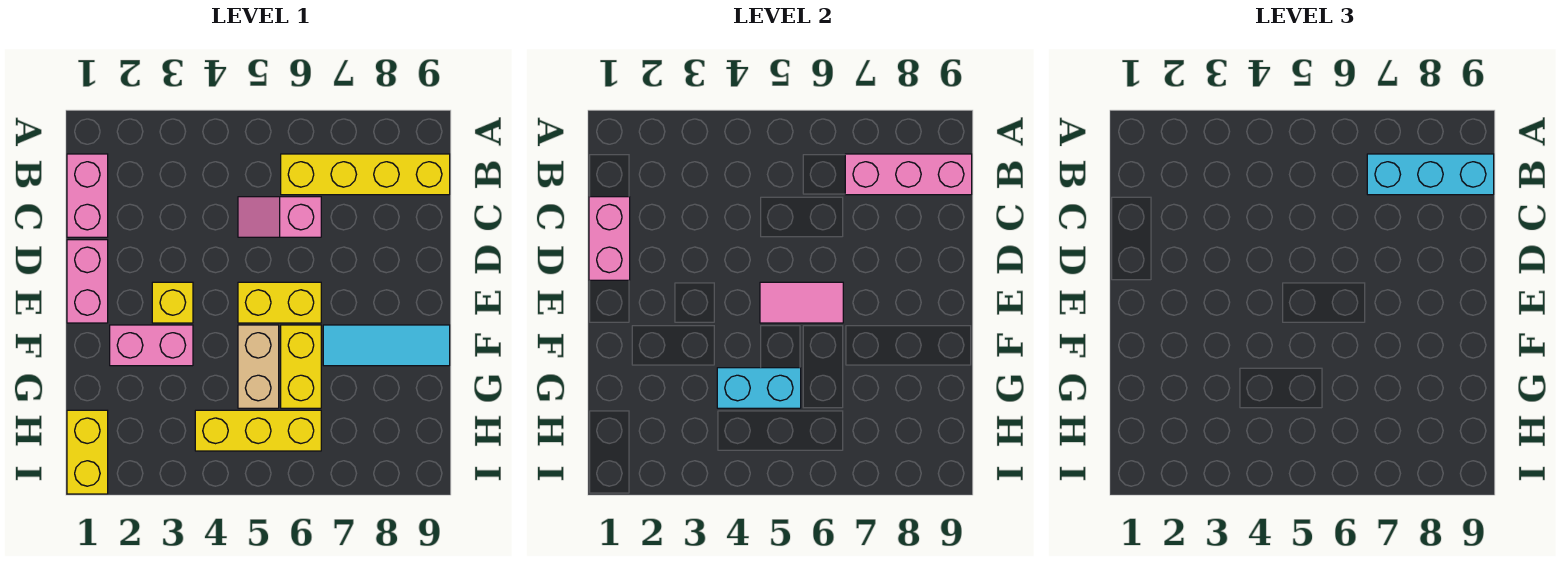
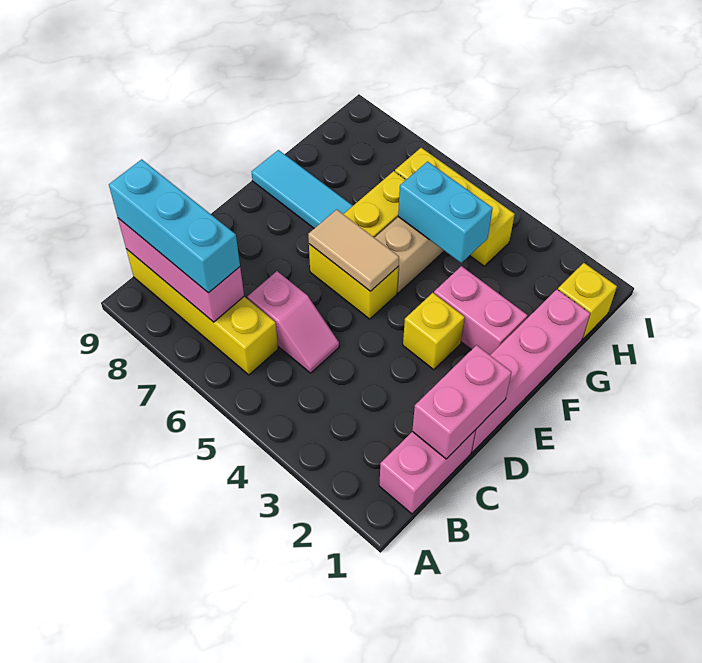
pink 1x2 brick [67,240,108,323] -> pink 1x4 brick [471,290,590,452]
pink 1x2 tile [760,282,843,323] -> tan 1x2 tile [308,210,399,291]
yellow 1x2 brick [67,410,108,494] -> yellow 1x1 brick [558,263,617,339]

